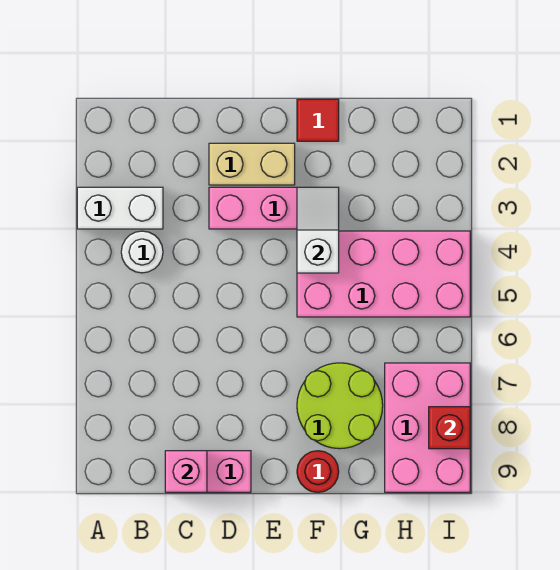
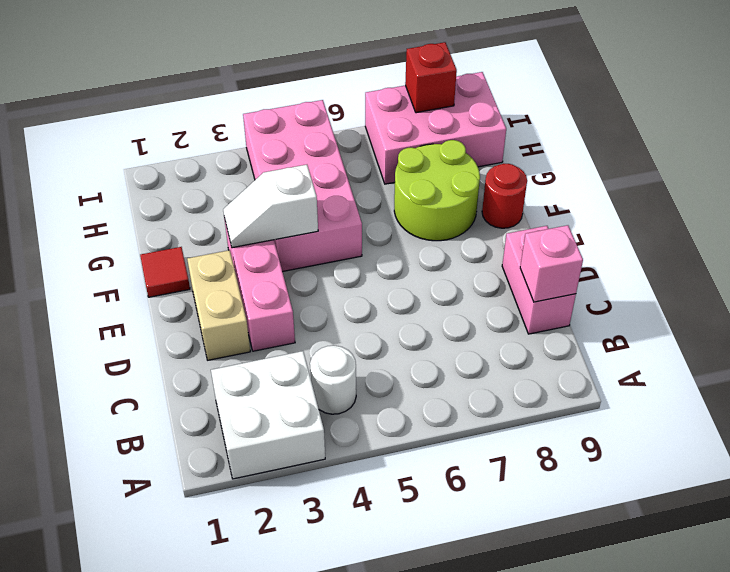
white 1x2 brick [77,187,163,229] -> white 2x2 brick [211,351,325,479]

